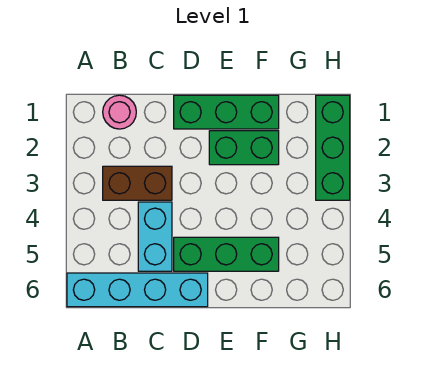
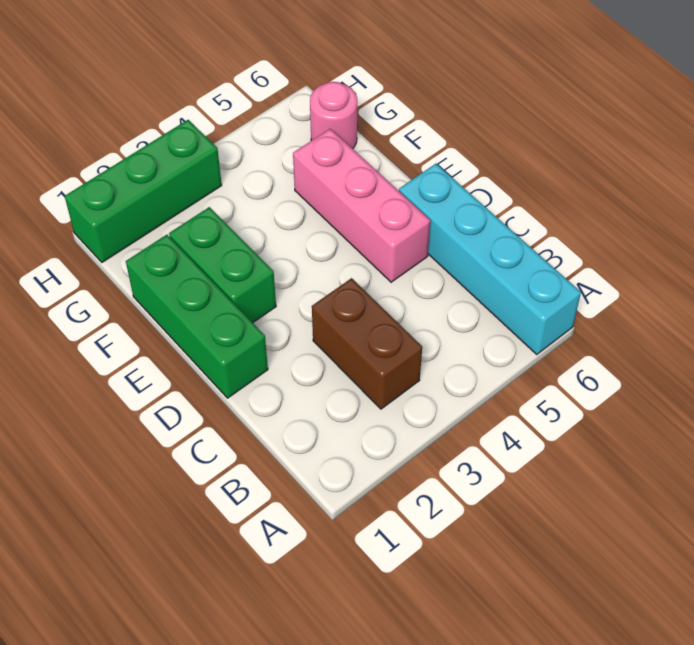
pink 1x1 round brick [103,95,136,129] -> pink 1x1 round brick moved to [310,82,357,149]
cyan 1x2 brick [138,202,172,271] -> none
green 1x3 brick [174,237,279,271] -> pink 1x3 brick [293,129,431,282]

